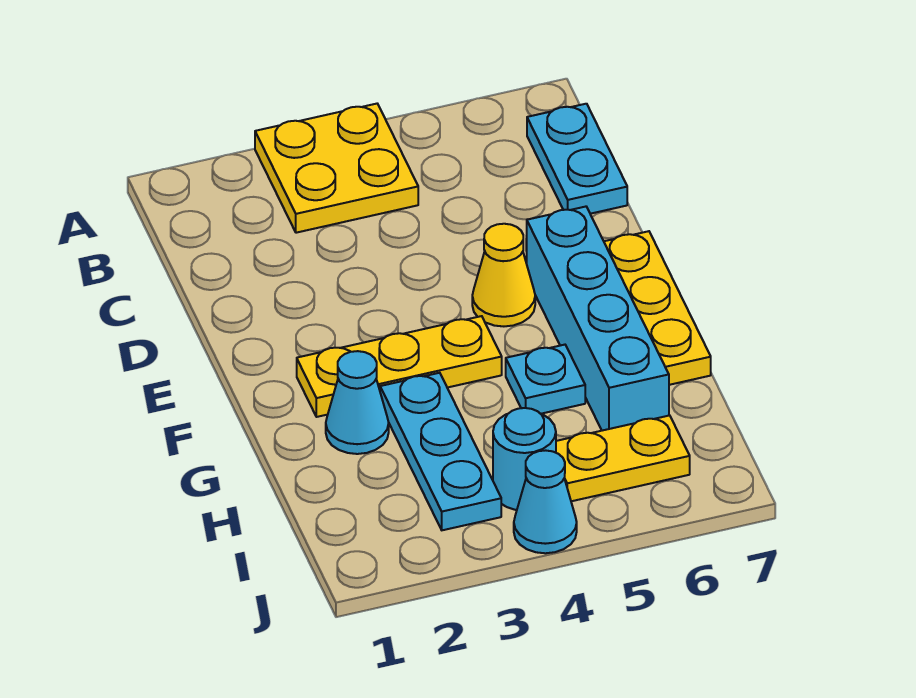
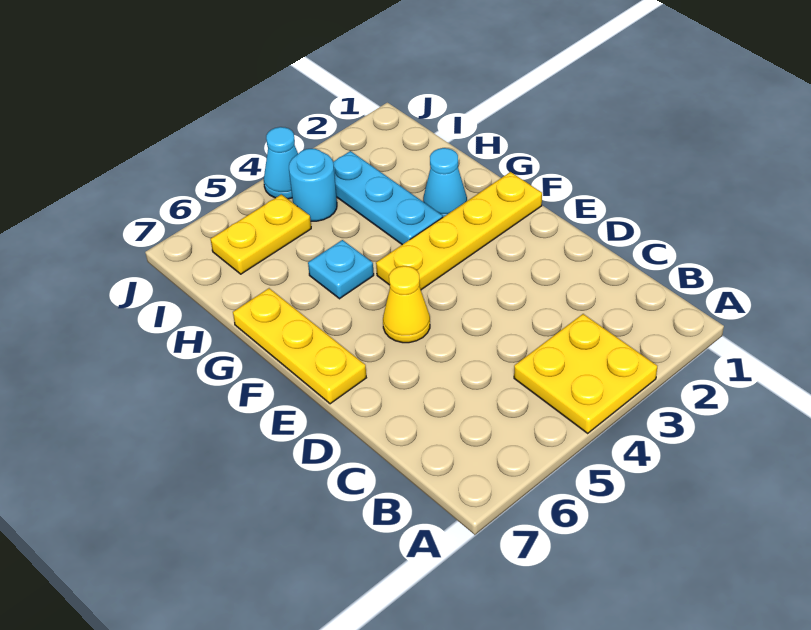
cyan 1x2 plate [527,104,627,214] -> none
cyan 1x4 brick [527,207,669,431] -> none
yellow 1x3 plate [297,316,502,417] -> yellow 1x4 plate [376,172,542,290]

